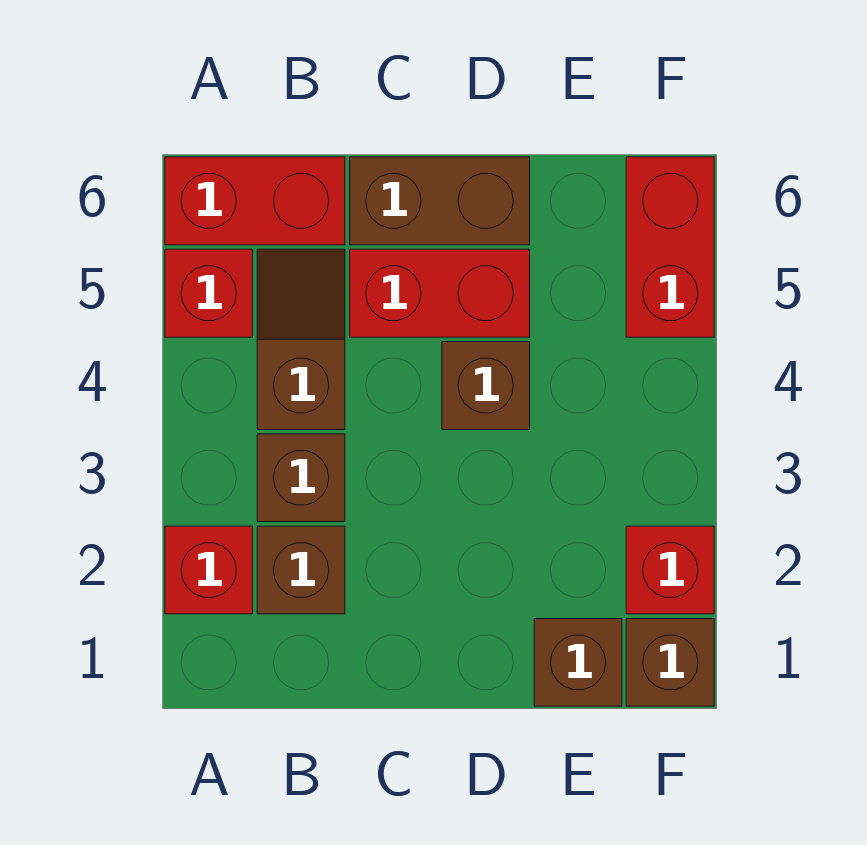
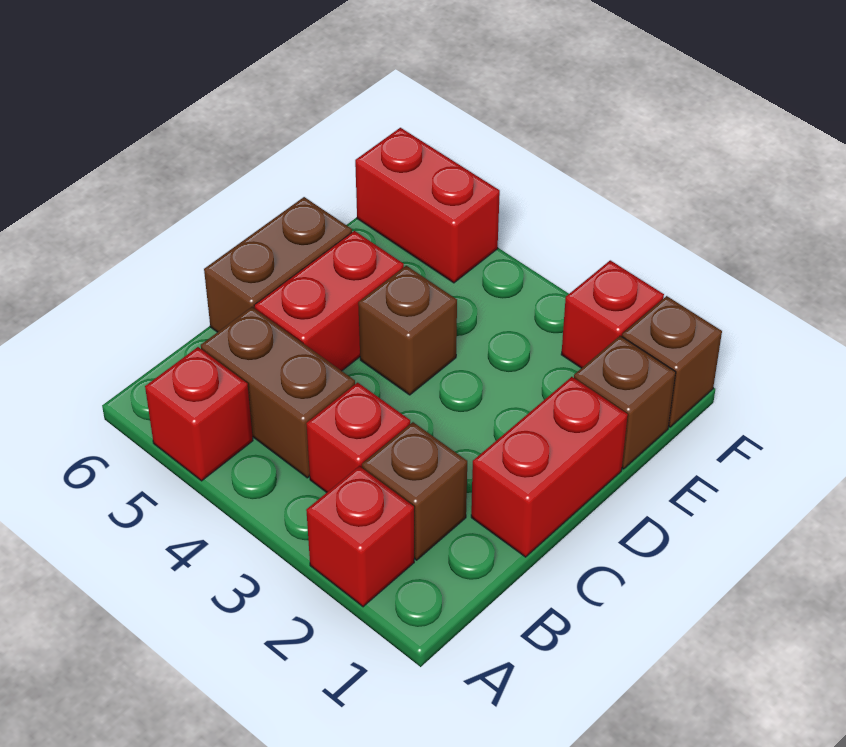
red 1x2 brick [165,157,345,245] -> red 1x2 brick moved to [471,377,628,557]
brown 1x1 brick [257,434,345,522] -> red 1x1 brick [306,383,410,492]
brown 1x2 slope [257,249,345,430] -> brown 1x2 brick [201,307,355,478]

